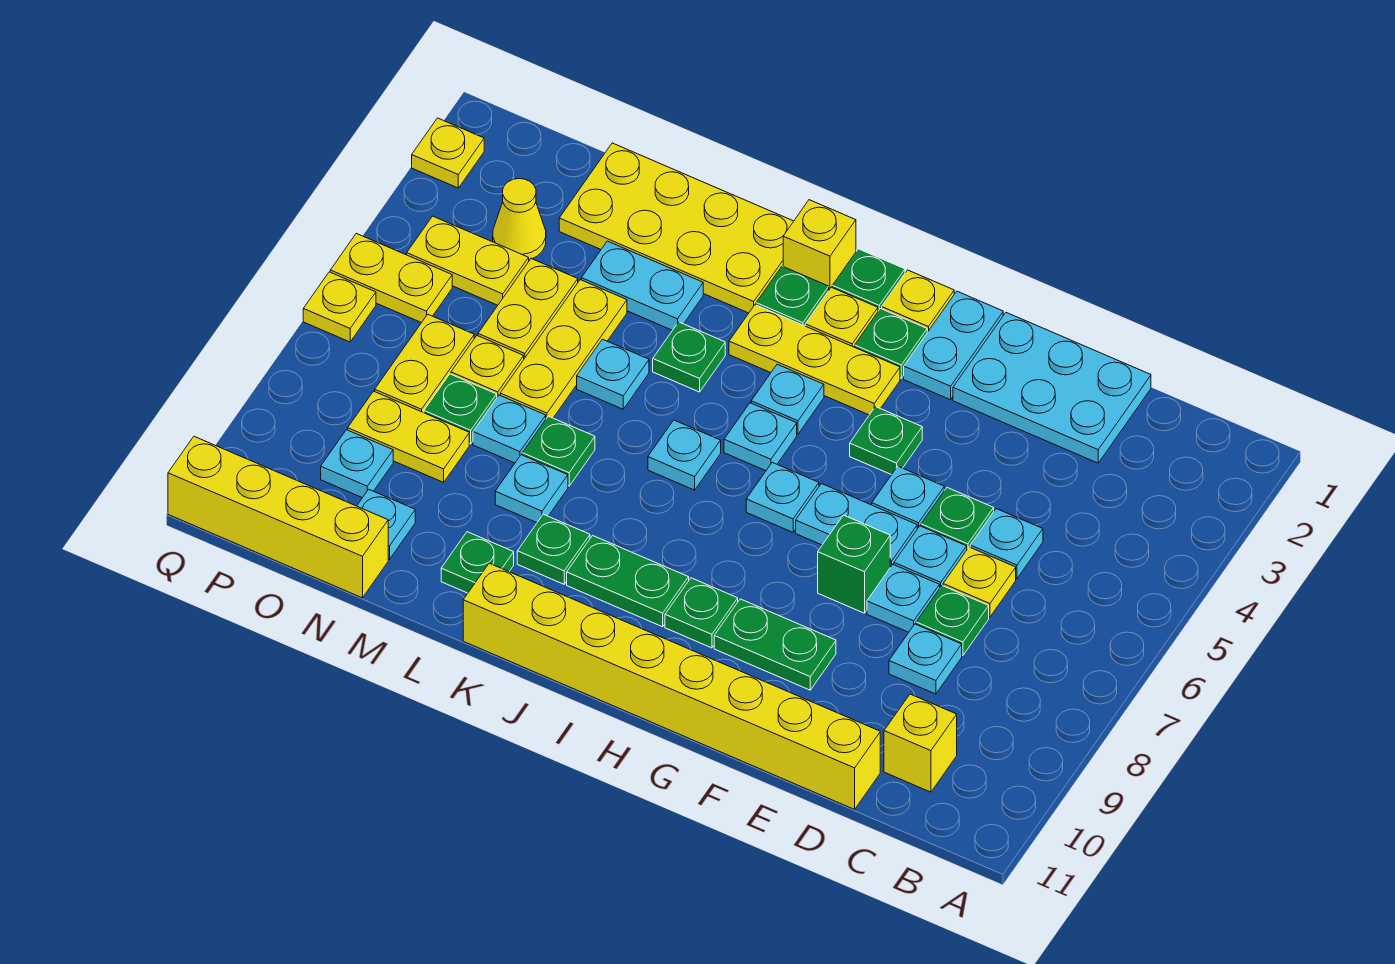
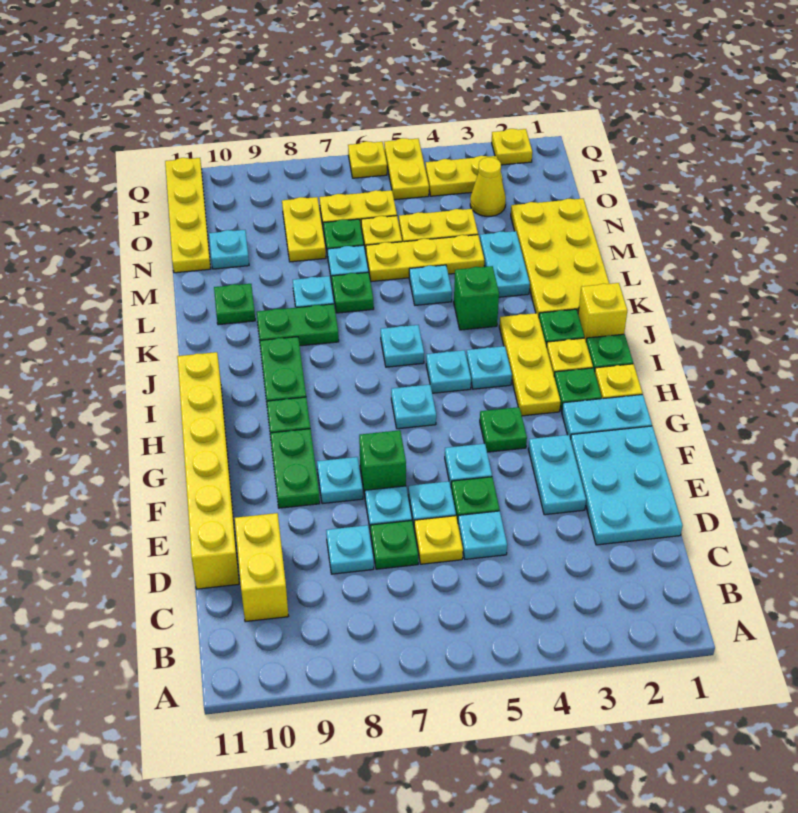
yellow 1x1 brick [884,694,957,792] -> yellow 1x2 brick [235,513,288,622]
yellow 1x8 brick [463,563,880,809] -> yellow 1x6 brick [177,352,239,589]
cyan 1x2 plate [796,484,917,567] -> cyan 1x2 plate moved to [528,435,586,515]
green 1x1 plate [653,322,725,392] -> green 1x1 brick [454,266,499,330]
green 1x1 plate [517,514,590,584] -> green 1x2 plate [257,304,339,346]
yellow 1x4 brick [168,436,388,598] -> yellow 1x4 plate [165,158,211,273]
yellow 1x2 plate [407,216,529,305] -> yellow 1x2 plate turned to [425,156,503,196]
cyan 1x1 plate [321,430,393,498] -> cyan 1x1 plate moved to [317,457,363,504]

